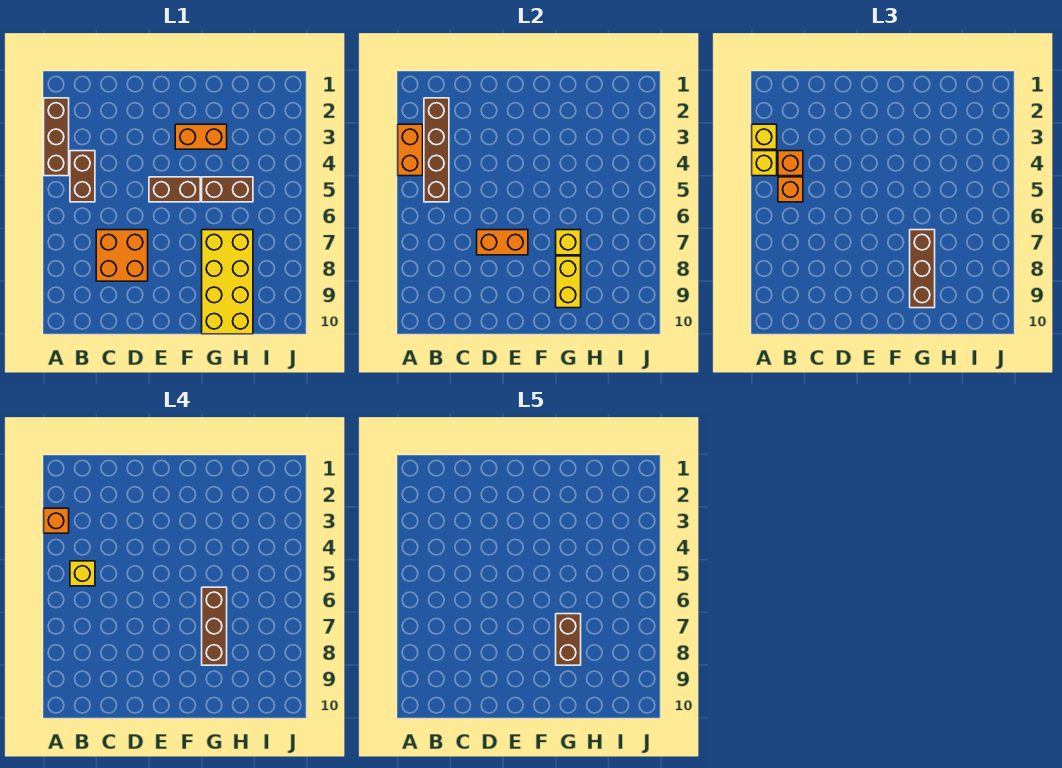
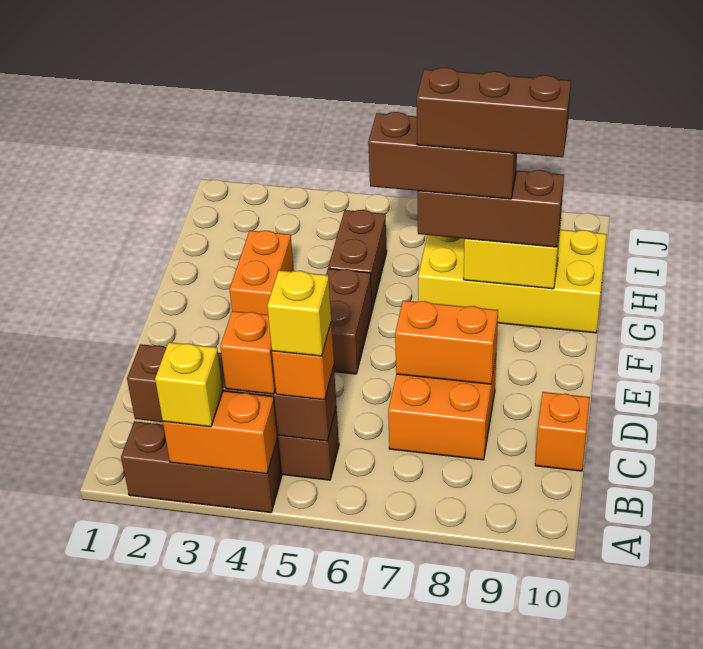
orange 1x1 brick [44,508,69,533] -> orange 1x1 brick moved to [535,392,590,471]
yellow 1x1 brick [752,151,777,176] -> none
orange 1x2 brick [477,230,528,255] -> orange 1x2 brick turned to [395,301,498,384]
yellow 1x1 brick [556,230,581,255] -> none
brown 1x2 brick [556,614,581,665] -> brown 1x3 brick [417,67,571,157]

